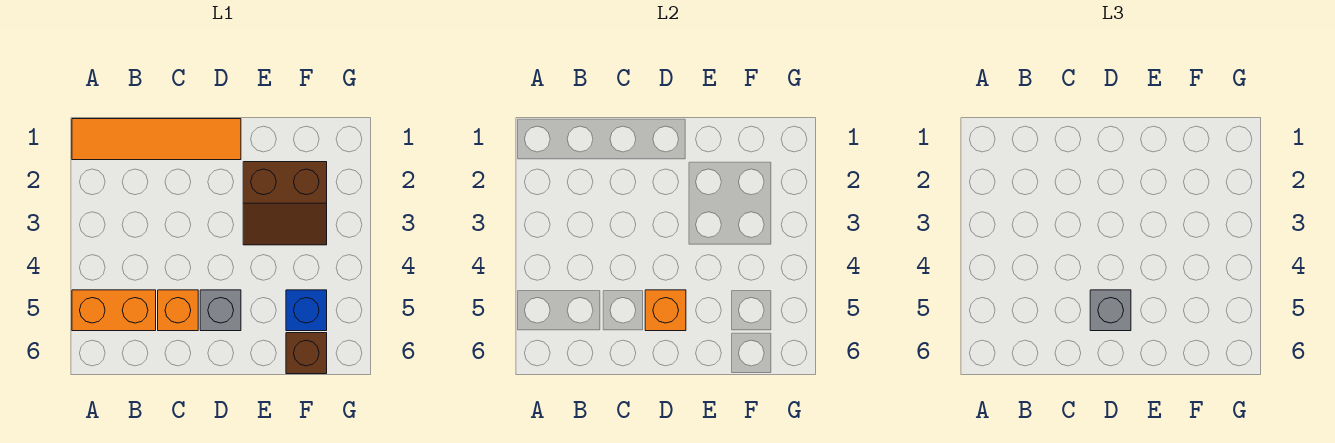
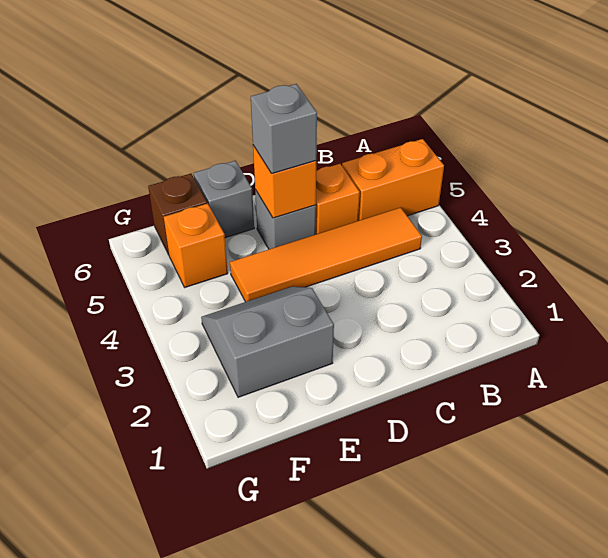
orange 1x4 tile [72,119,241,160] -> orange 1x4 tile moved to [230,207,422,302]
brown 2x2 slope [243,162,327,245] -> grey 2x2 slope [201,287,334,397]
none -> grey 1x1 brick [194,161,254,238]
blue 1x1 brick [286,290,327,331] -> orange 1x1 brick [164,203,228,287]

